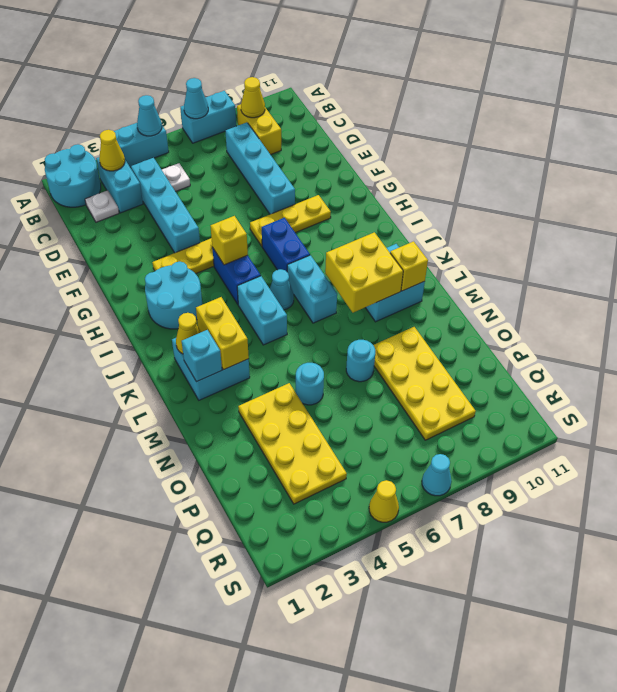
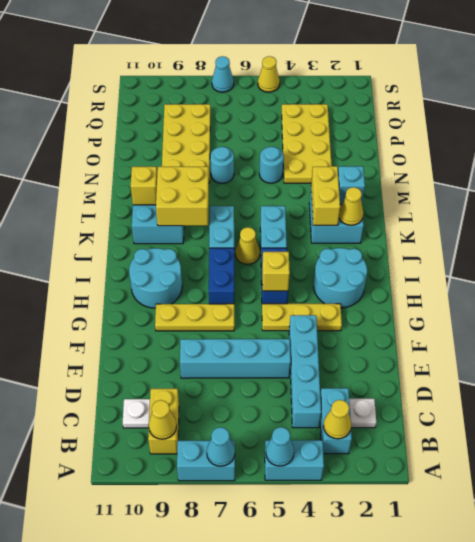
cyan 2x2 round brick [45,144,101,207] -> cyan 2x2 round brick moved to [129,248,182,308]
white 1x1 plate [162,163,190,191] -> white 1x1 plate moved to [123,399,150,428]
cyan 1x4 brick [225,122,295,214] -> cyan 1x4 brick turned to [180,339,291,378]
cyan 1x1 cone [270,269,294,310] -> yellow 1x1 cone [235,227,260,264]

